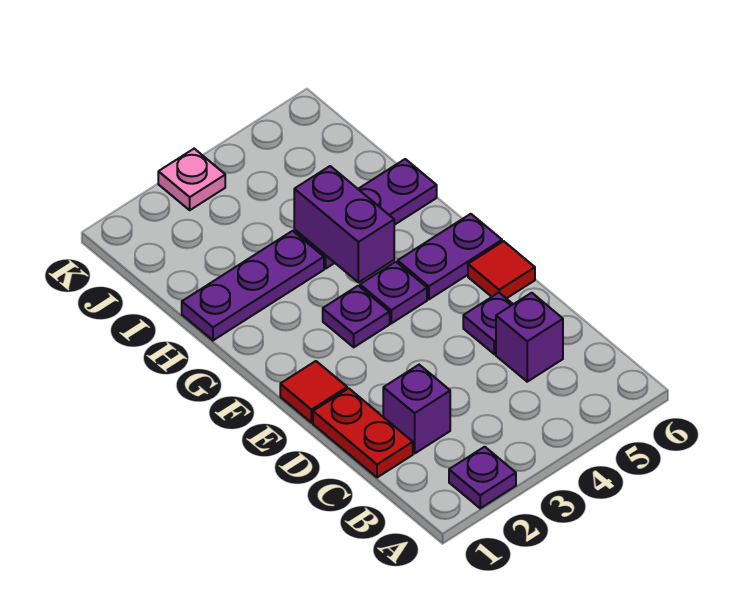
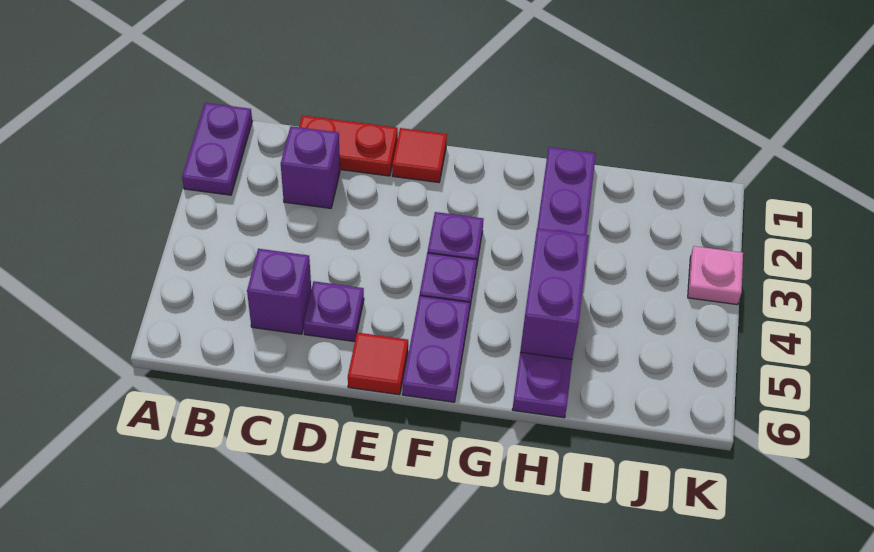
purple 1x1 plate [449,447,516,508] -> purple 1x2 plate [182,103,252,195]
purple 1x2 brick [294,166,394,282] -> purple 1x2 brick turned to [520,228,589,359]

